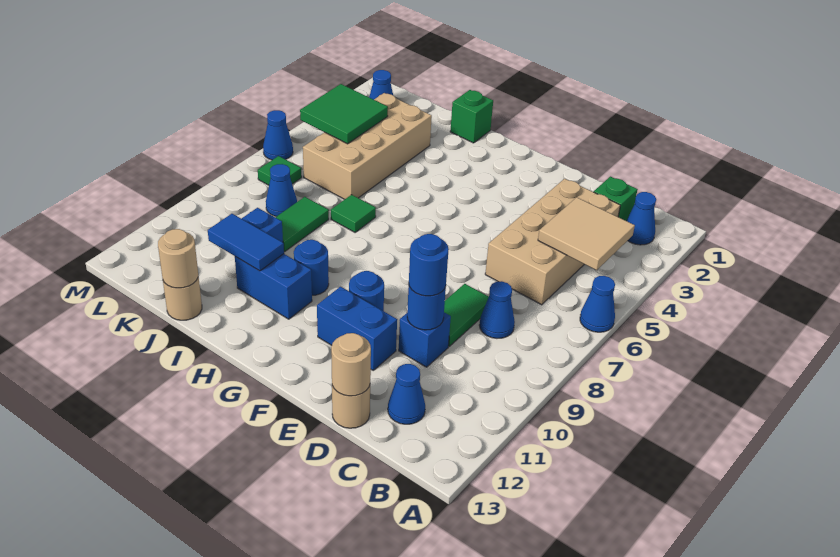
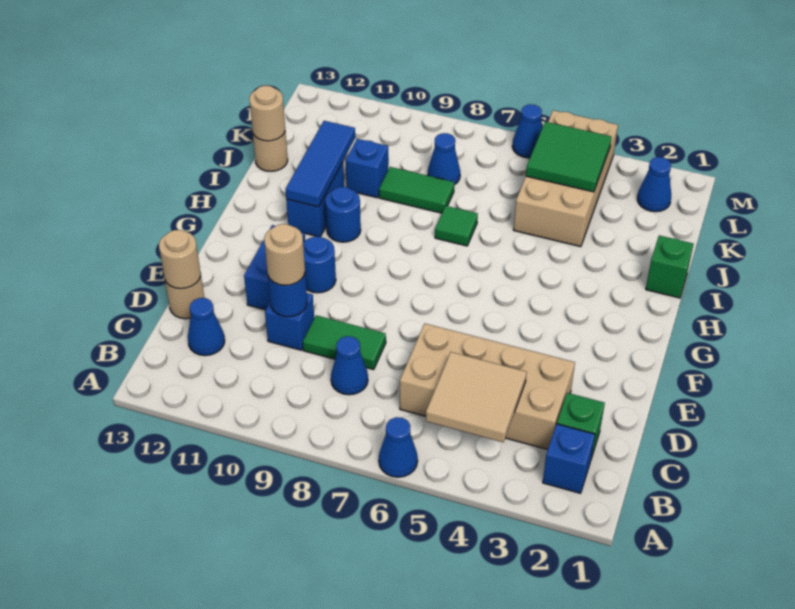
blue 1x1 cone [627,192,656,245] -> blue 1x1 brick [543,424,595,493]
blue 1x1 round brick [409,234,449,296] -> tan 1x1 round brick [264,224,305,285]
blue 1x2 tile [208,214,284,271] -> blue 1x3 tile [286,121,355,207]
tan 2x4 brick [303,93,432,199] -> tan 2x4 brick turned to [514,110,618,247]
green 1x1 tile [258,156,302,185] -> none

